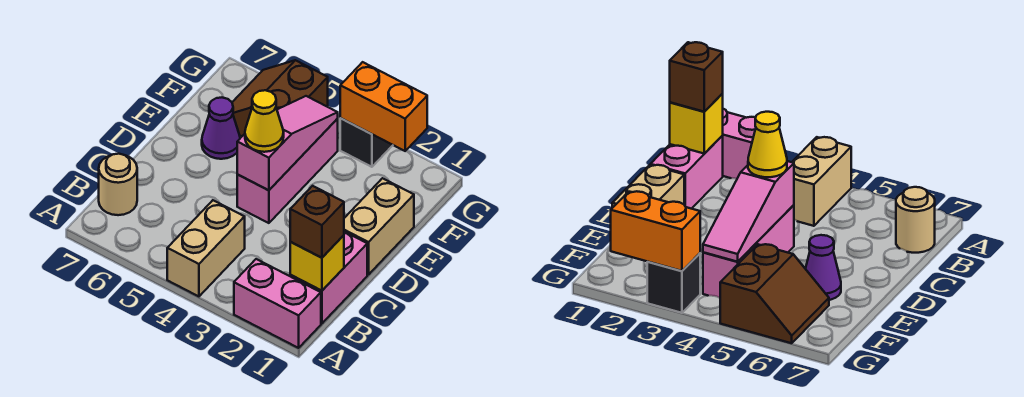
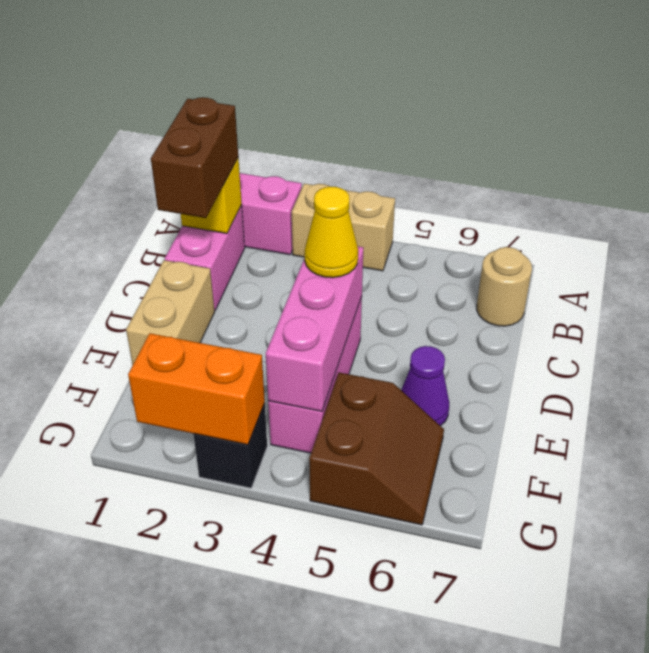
tan 1x2 brick [167,200,245,296] -> tan 1x2 brick turned to [292,184,395,271]
brown 1x1 brick [290,186,344,258] -> brown 1x2 brick [151,97,238,218]
pink 1x3 slope [237,96,338,190] -> pink 1x3 brick [266,246,364,411]

